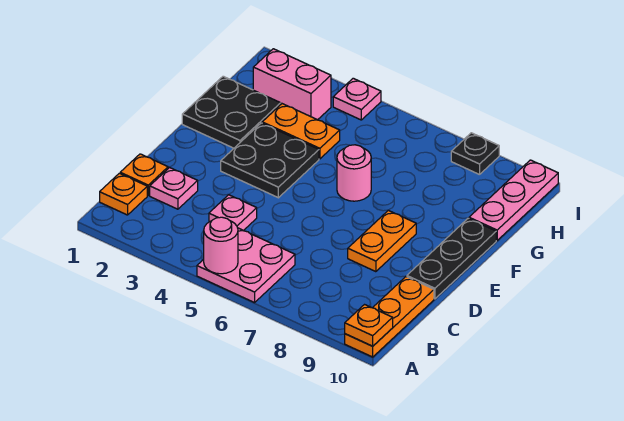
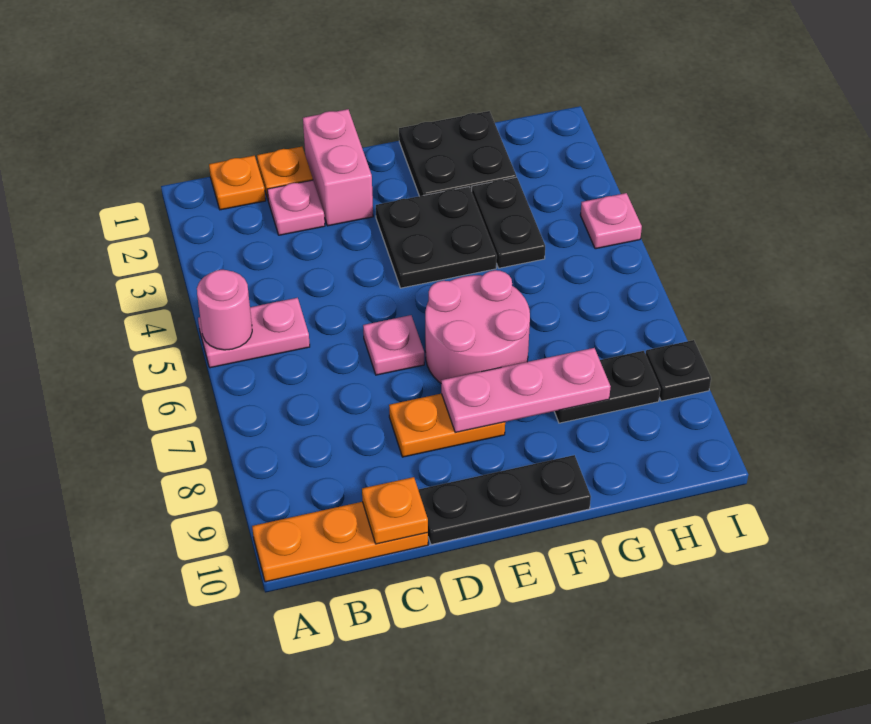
pink 2x2 plate [197,228,295,303] -> pink 1x2 plate [198,298,310,368]
orange 1x1 plate [345,305,393,346] -> orange 1x1 plate moved to [362,477,428,544]
pink 1x1 plate [209,195,257,230] -> pink 1x1 plate moved to [363,315,424,375]
pink 1x1 round brick [337,145,371,201] -> pink 2x2 round brick [425,270,530,383]
orange 1x2 plate [262,104,340,159] -> black 1x2 plate [472,177,545,268]
none -> black 1x2 plate [554,351,660,423]
pink 1x3 plate [469,160,558,240] -> pink 1x3 plate moved to [441,348,611,432]
pink 1x2 brick [253,49,331,120] -> pink 1x2 brick moved to [303,109,373,226]

